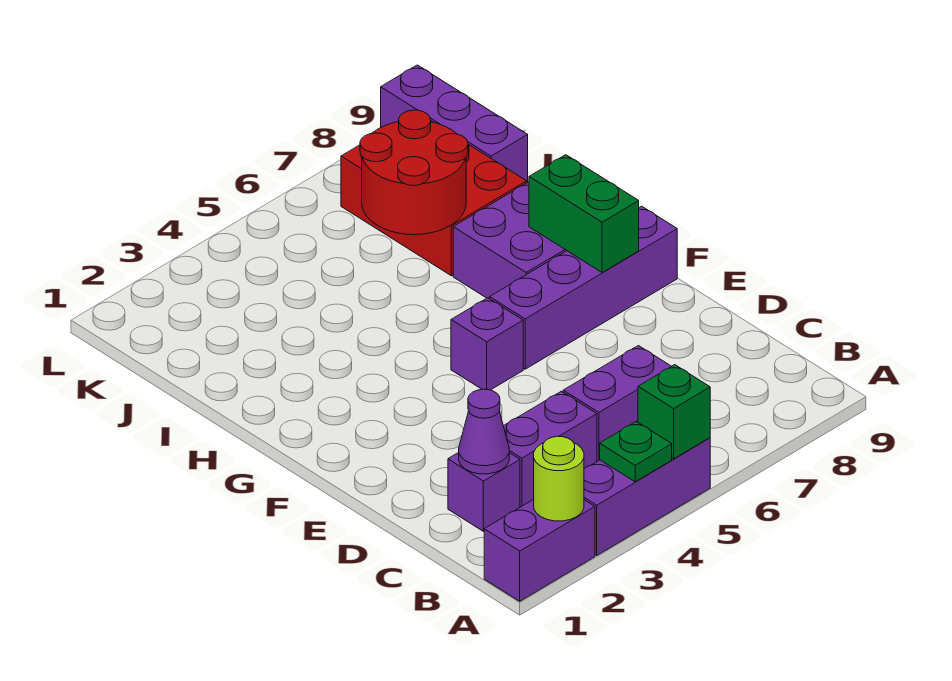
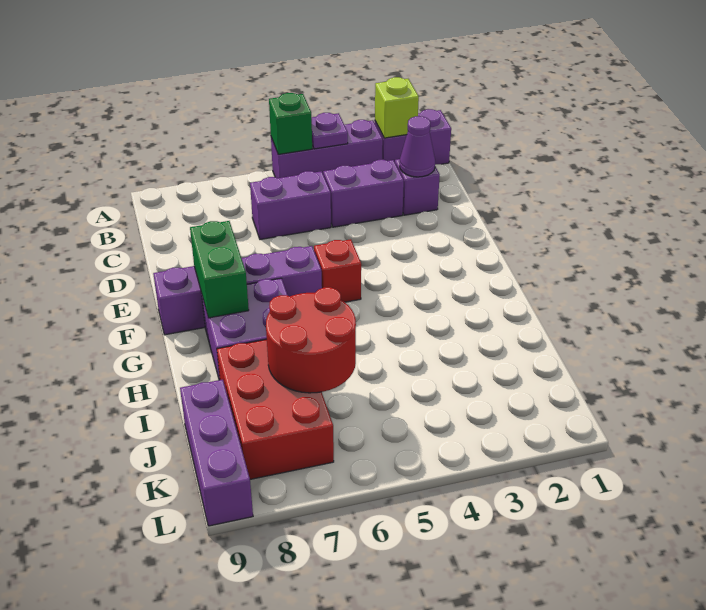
lime 1x1 round brick [534,436,584,521] -> lime 1x1 brick [375,77,419,138]
green 1x1 plate [600,422,672,482] -> purple 1x1 plate [312,113,348,149]
purple 1x1 brick [451,298,523,390] -> red 1x1 brick [314,239,361,302]

